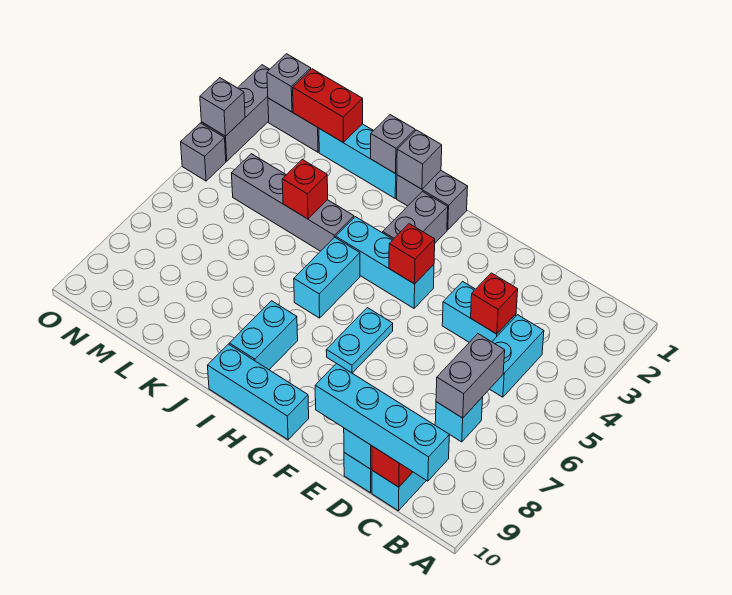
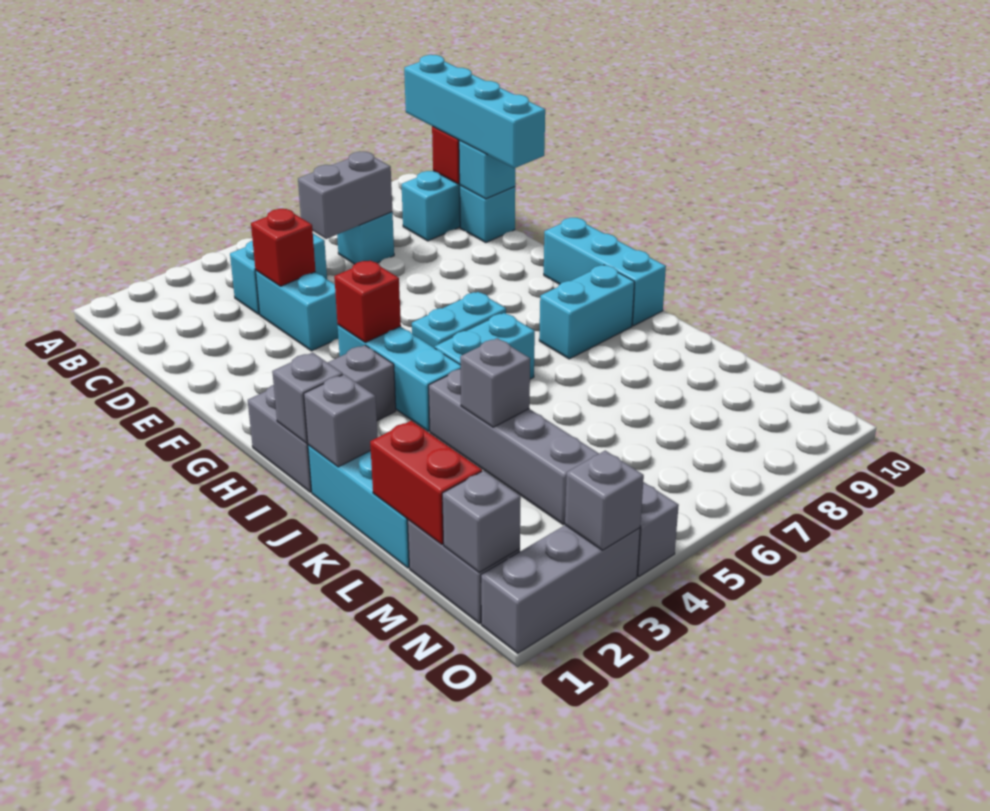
red 1x1 brick [282,159,328,219] -> grey 1x1 brick [460,338,530,427]

